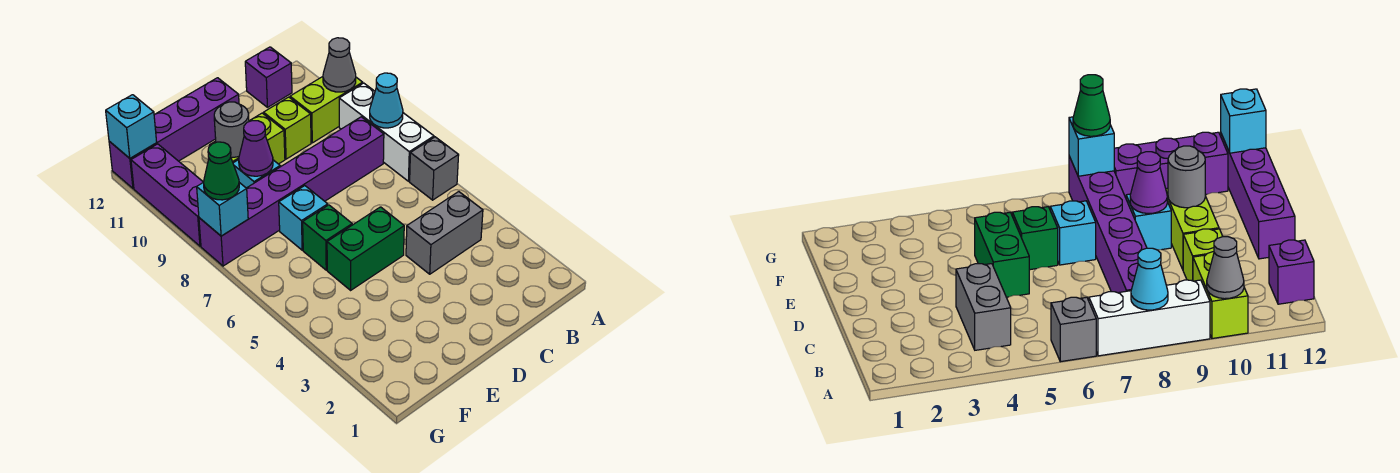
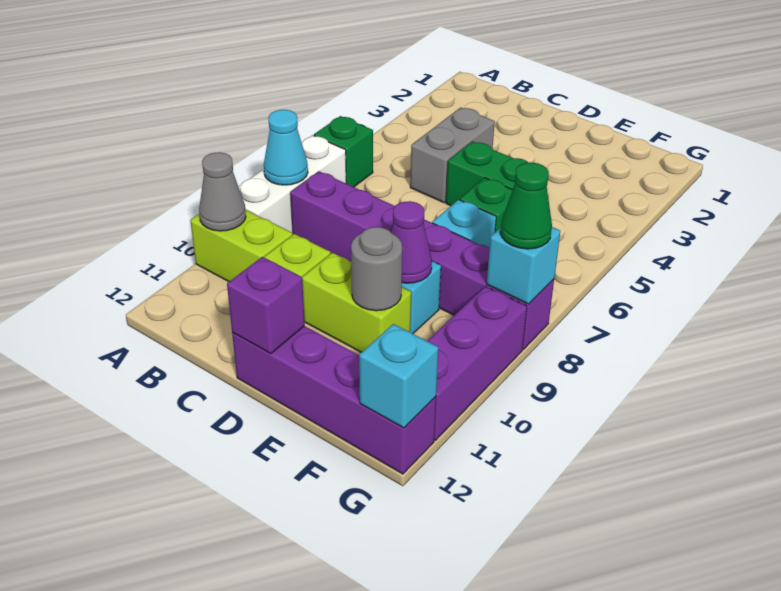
grey 1x1 brick [410,137,459,200] -> green 1x1 brick [314,116,373,187]
grey 1x2 brick [406,192,483,274] -> grey 1x2 brick turned to [410,108,495,203]
purple 1x1 brick [245,47,292,107] -> purple 1x1 brick moved to [227,257,305,354]

